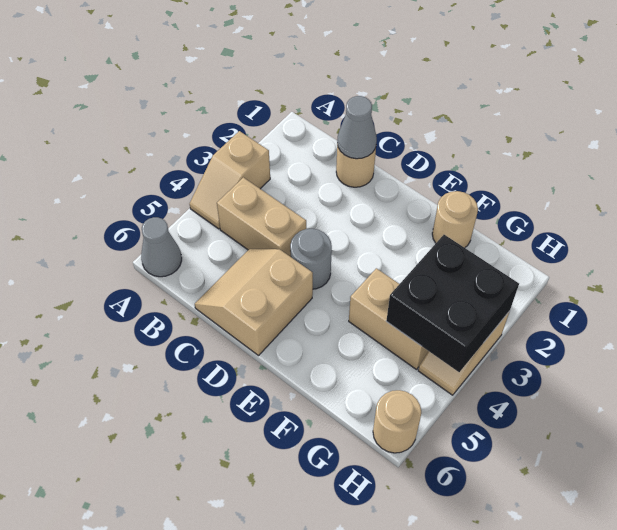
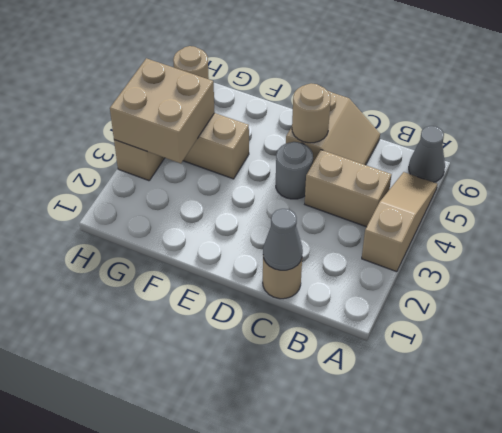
tan 1x2 slope [190,131,270,229] -> tan 1x3 slope [362,172,437,272]
tan 1x1 round brick [432,191,478,248] -> tan 1x1 round brick moved to [292,83,331,143]
black 2x2 brick [386,235,519,372] -> tan 2x2 brick [110,58,215,163]

